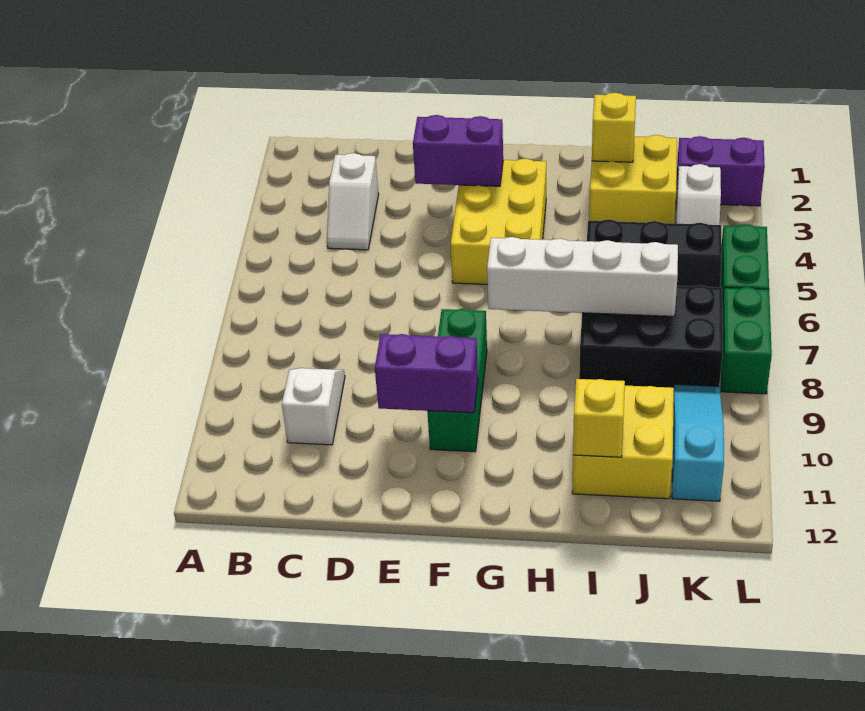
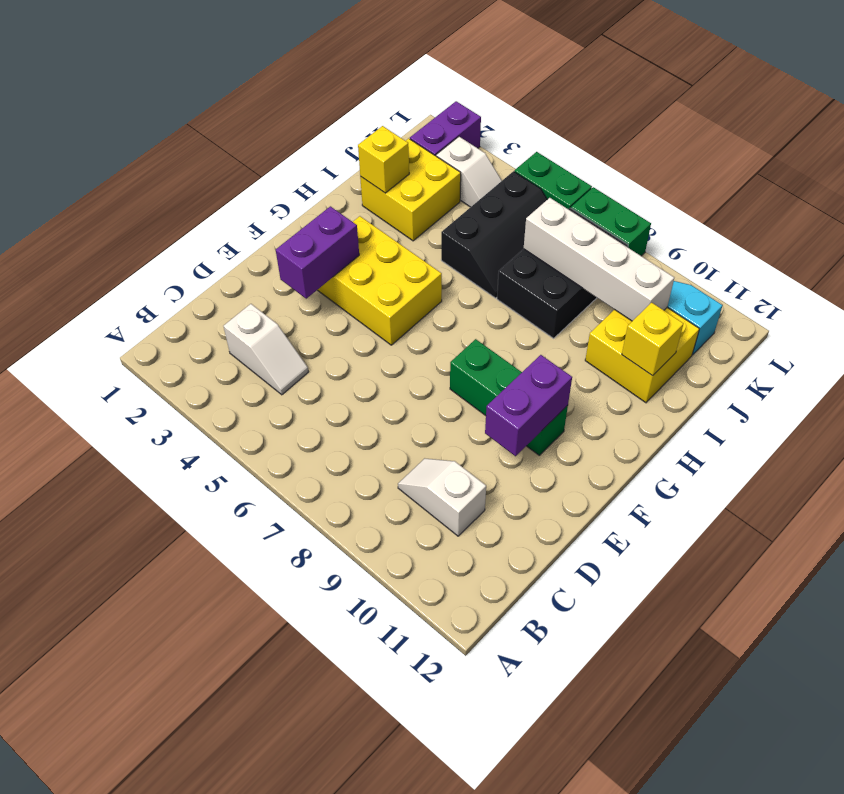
white 1x4 brick [487,237,678,316] -> white 1x4 brick turned to [524,198,674,321]

